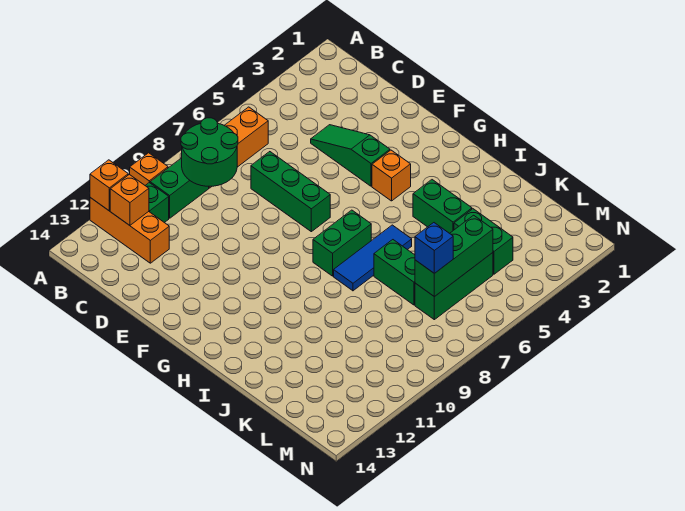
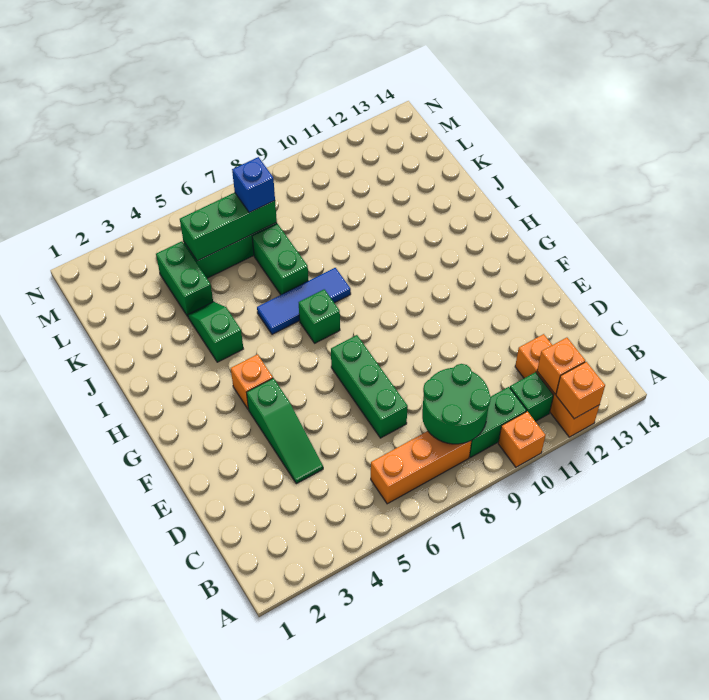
green 1x2 brick [313,210,371,276] -> green 1x1 brick [299,289,340,343]
green 1x2 brick [413,180,472,233] -> green 1x2 slope [188,302,243,362]

